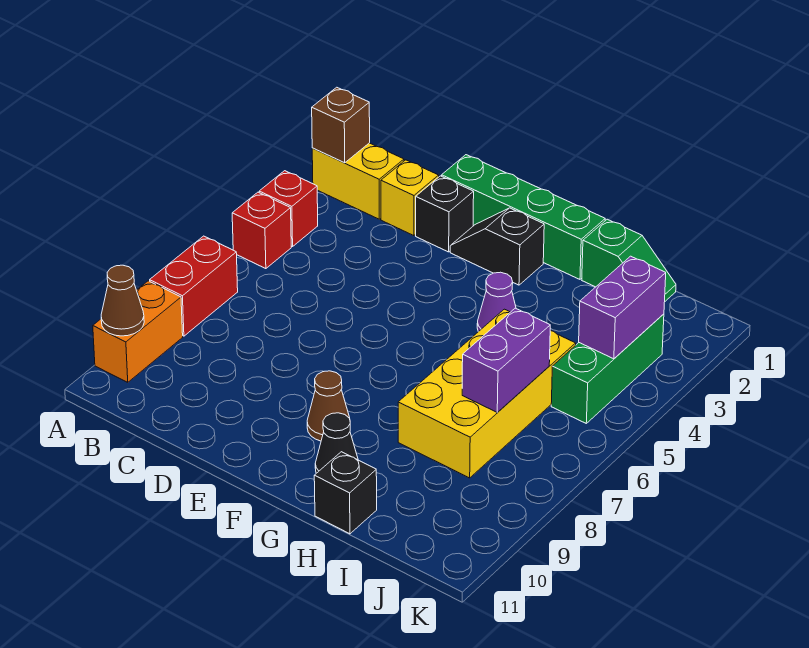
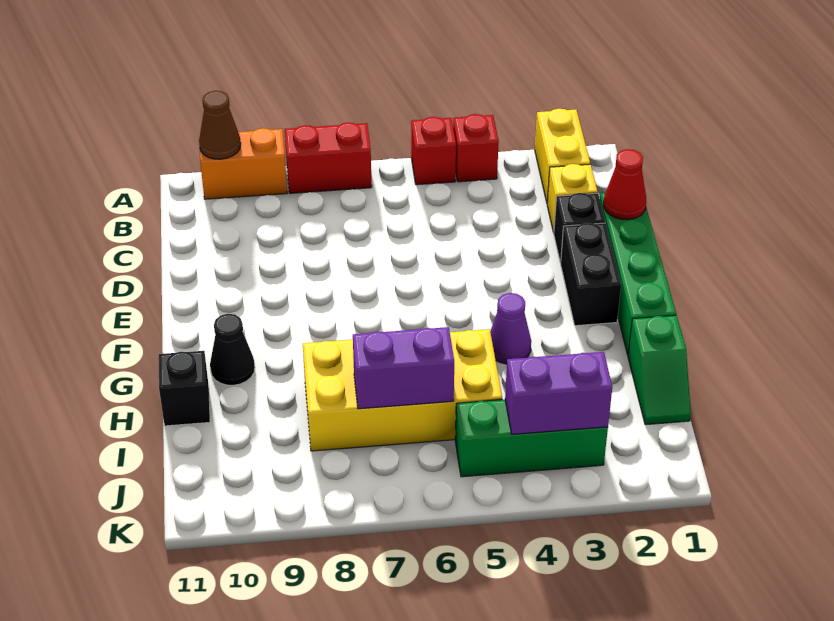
brown 1x1 brick [312,87,370,163] -> none
none -> red 1x1 cone [604,149,646,220]
black 1x2 slope [450,208,544,285] -> black 1x2 brick [561,223,621,326]
brown 1x1 cone [307,371,350,441] -> none

